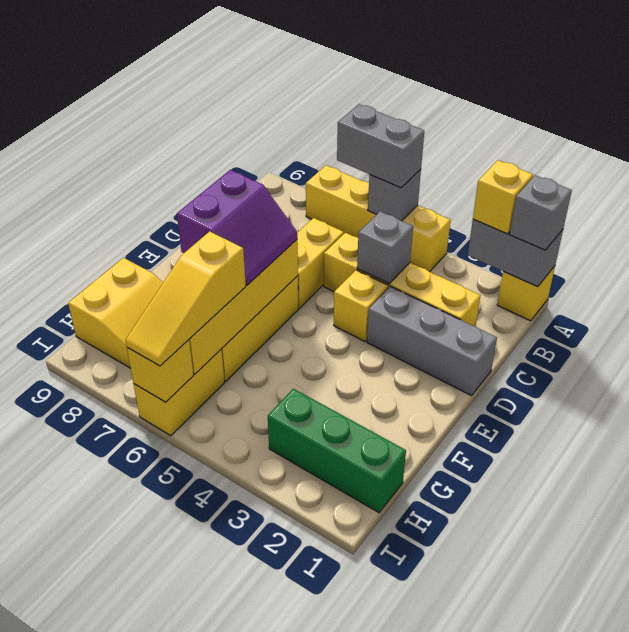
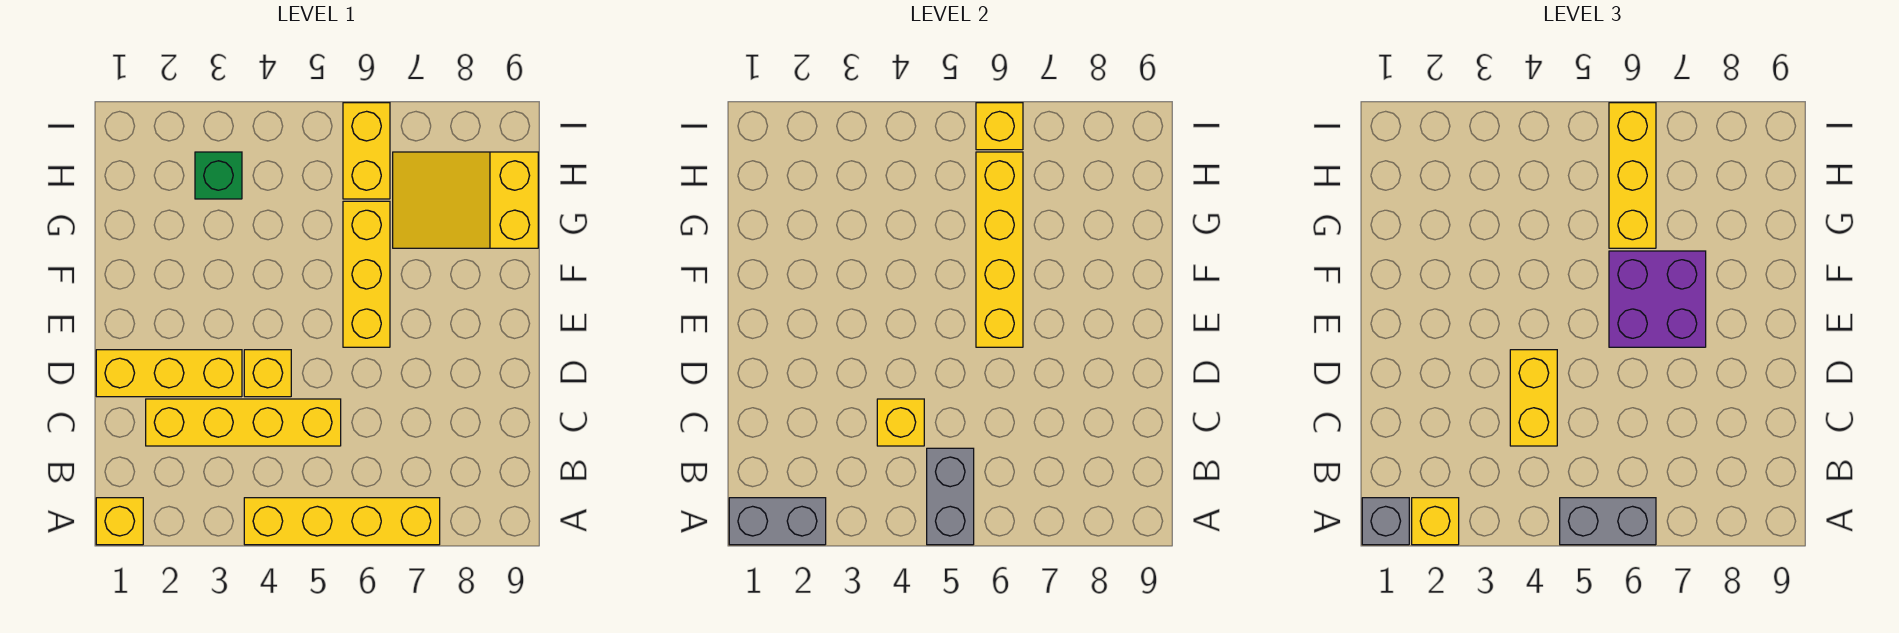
grey 1x1 brick [368,169,421,221] -> grey 1x2 brick [927,448,974,545]
grey 1x1 brick [357,211,413,284] -> yellow 1x1 brick [877,399,924,446]
yellow 1x2 brick [297,218,344,308] -> yellow 1x2 brick moved to [1510,350,1557,446]
grey 1x3 brick [367,286,497,396] -> yellow 1x3 brick [96,350,242,397]
purple 2x2 slope [177,170,297,285] -> purple 2x2 brick [1609,251,1706,347]
yellow 1x3 slope [125,231,246,366] -> yellow 1x3 brick [1609,103,1656,248]
green 1x3 brick [268,389,406,513] -> green 1x1 brick [195,152,242,199]

